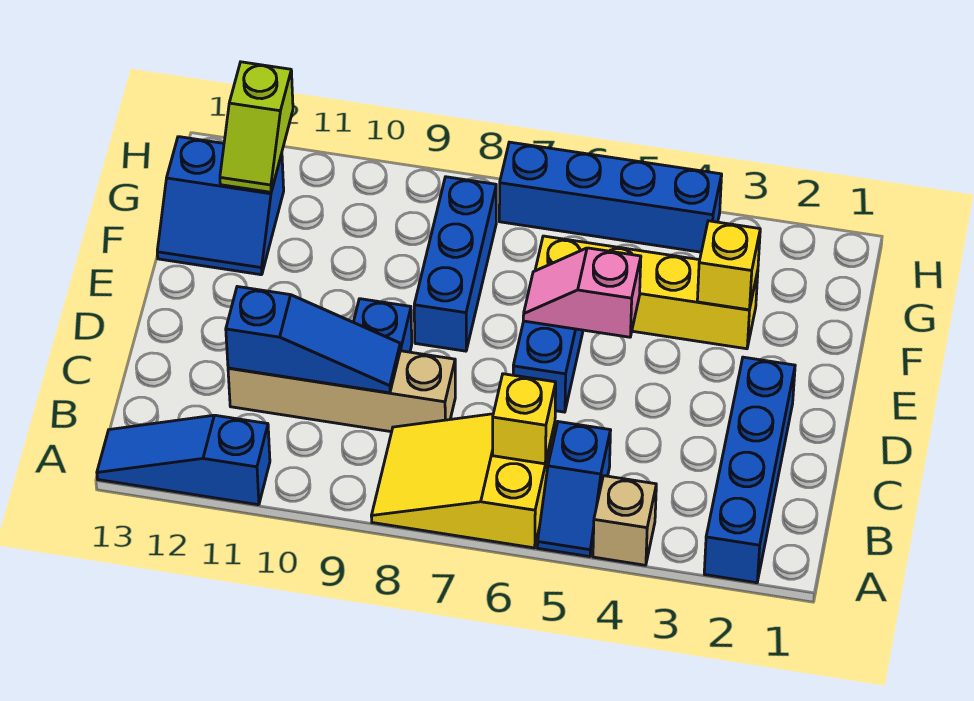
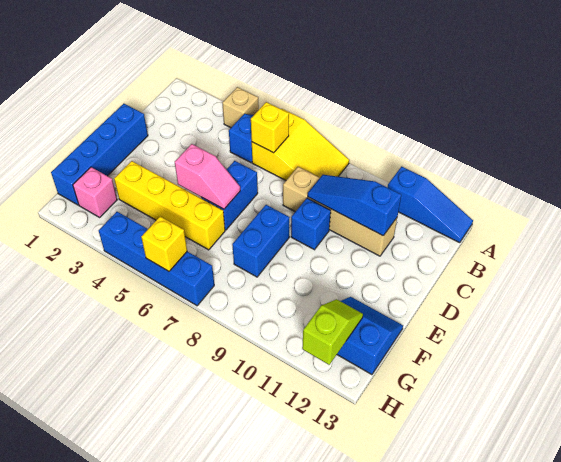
blue 1x4 brick [704,357,795,583] -> blue 1x4 brick moved to [51,104,148,205]
blue 1x3 brick [414,177,496,351] -> blue 1x2 brick [232,205,290,277]
yellow 1x1 brick [697,221,760,310] -> yellow 1x1 brick moved to [141,216,187,271]
none -> pink 1x1 brick [73,167,117,217]

